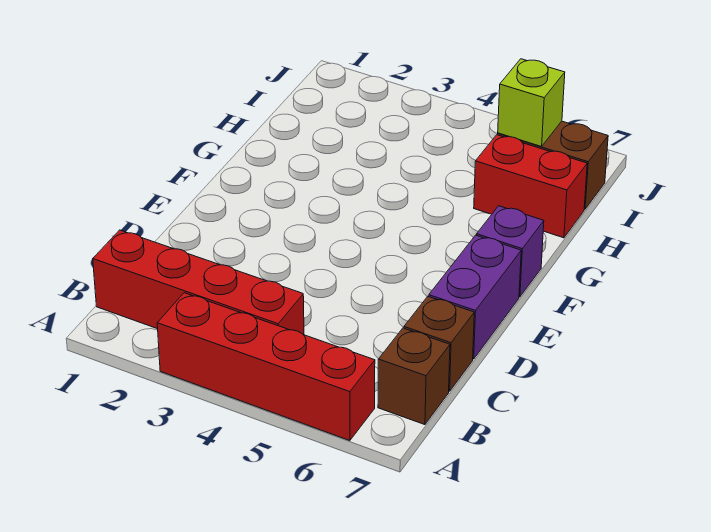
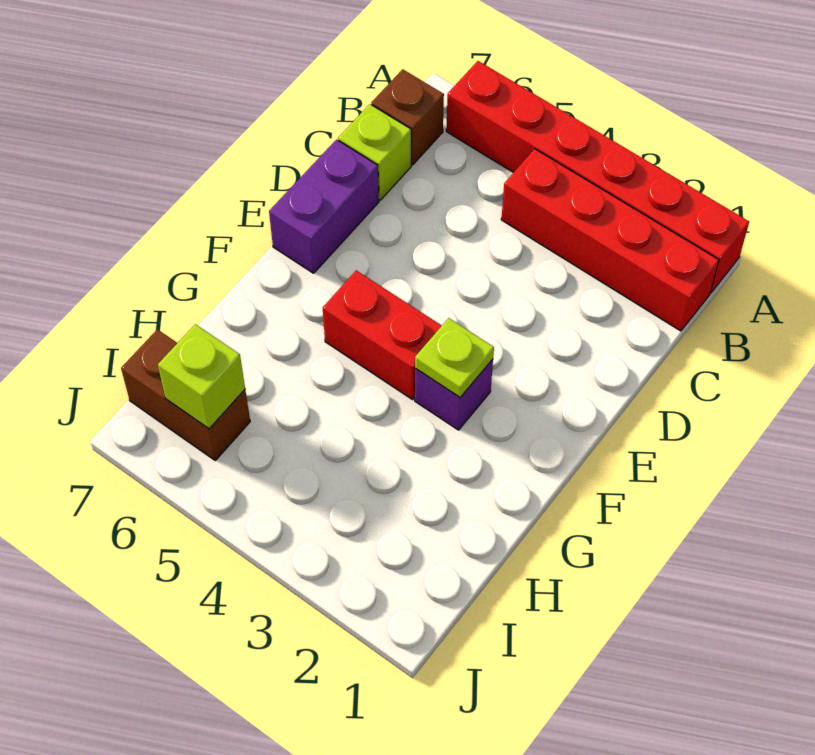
red 1x4 brick [157,293,375,441] -> red 1x6 brick [446,61,749,293]
brown 1x1 brick [404,296,474,391] -> lime 1x1 brick [338,104,411,200]
none -> lime 1x1 plate [415,318,494,397]
purple 1x1 brick [477,206,544,297] -> purple 1x1 brick moved to [415,359,493,430]
red 1x2 brick [474,135,587,238] -> red 1x2 brick moved to [323,270,442,400]

